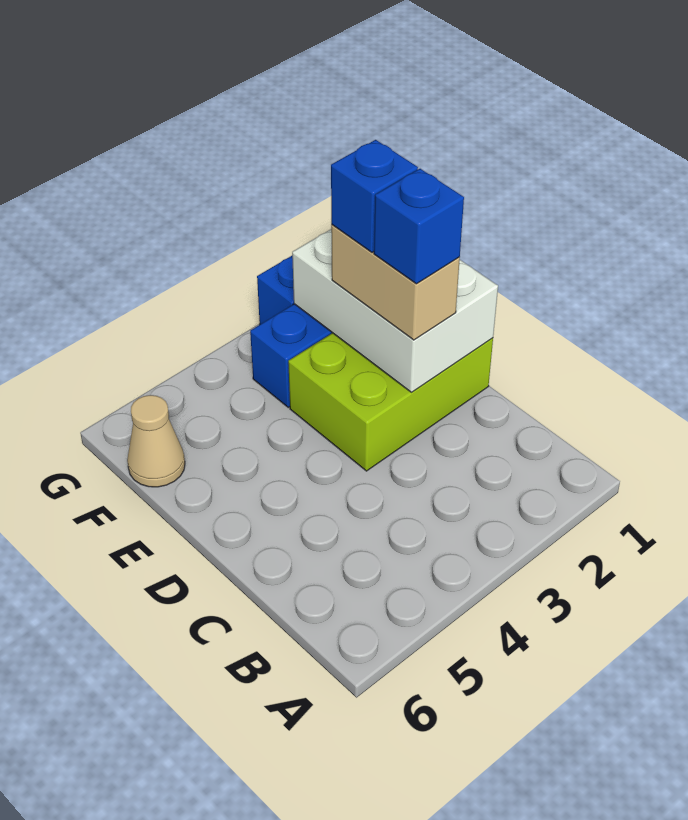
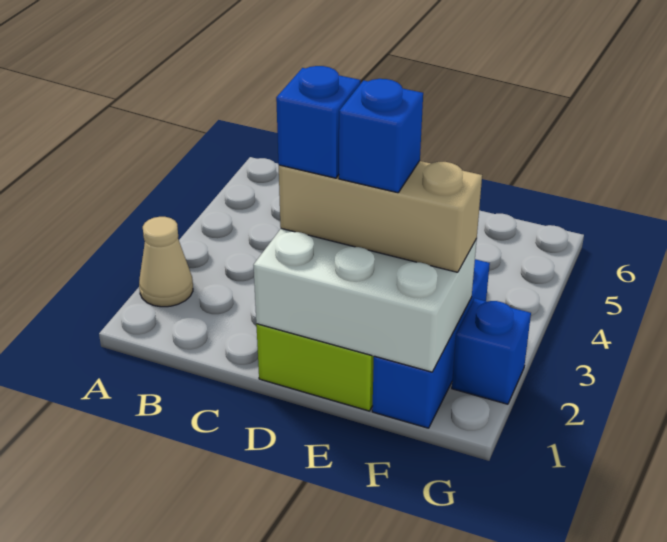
tan 1x2 brick [331,225,460,340] -> tan 1x3 brick [279,161,482,272]
tan 1x1 cone [127,395,185,487] -> tan 1x1 cone moved to [139,217,193,307]

